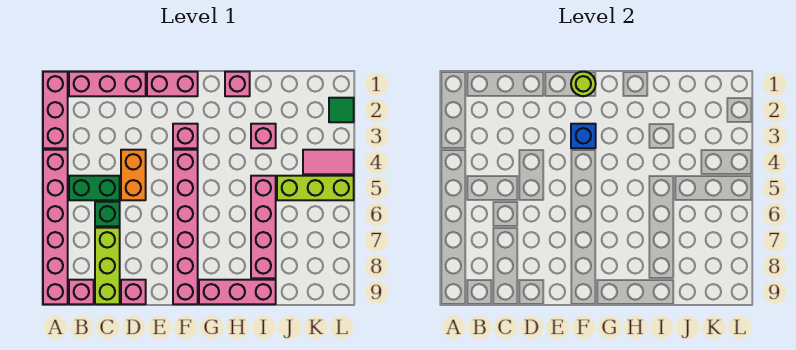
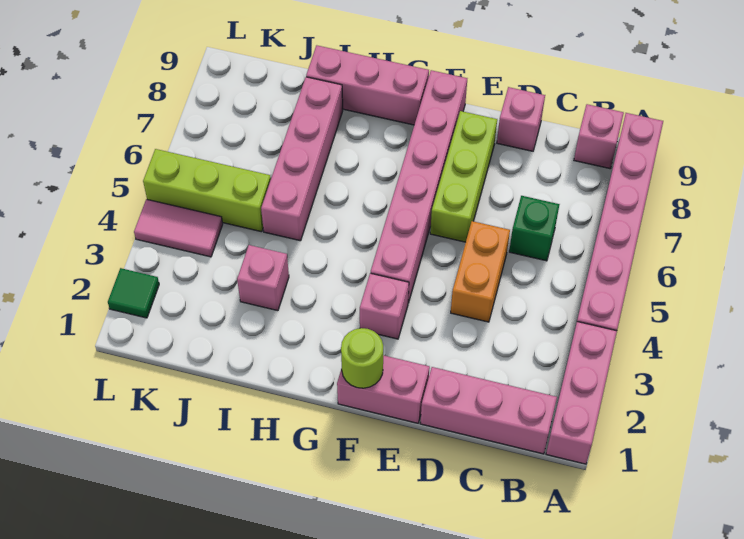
green 1x2 brick [69,176,120,200] -> none
lime 1x3 brick [95,228,120,304] -> lime 1x3 brick moved to [430,111,497,242]
blue 1x1 brick [571,124,596,148] -> none
pink 1x1 brick [225,72,250,96] -> none

